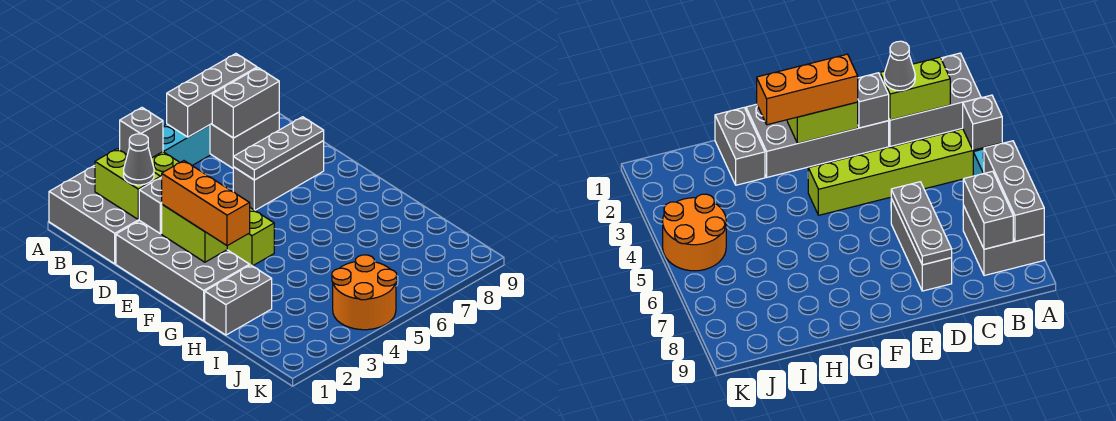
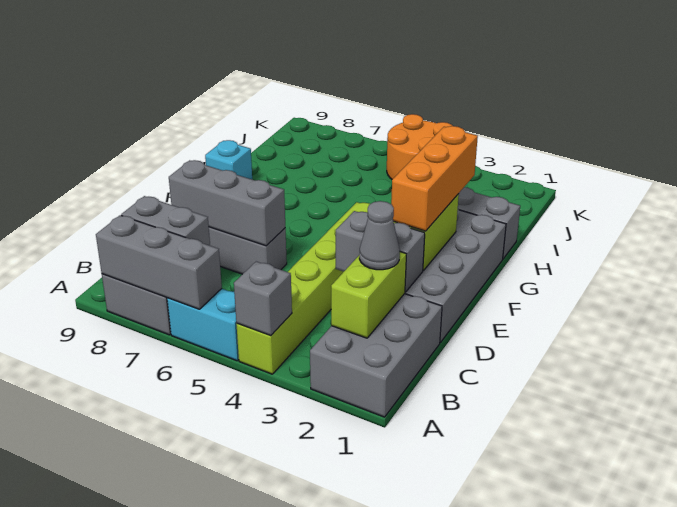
grey 1x1 brick [139,177,162,234] -> grey 1x2 brick [336,211,425,292]
grey 1x3 plate [233,117,324,180] -> grey 1x3 brick [169,160,285,246]
none -> cyan 1x1 brick [205,140,252,179]

